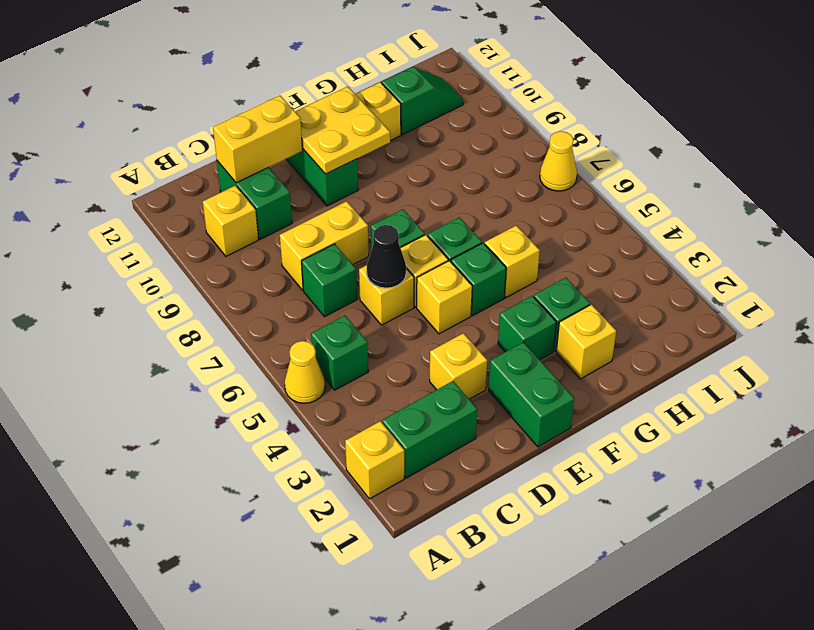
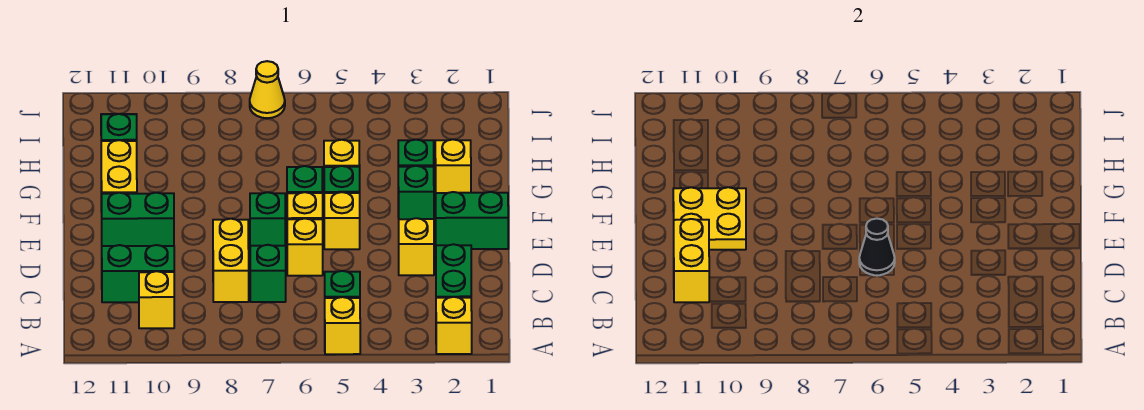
yellow 1x1 cone [285,341,325,403] -> yellow 1x1 brick [325,297,360,354]

